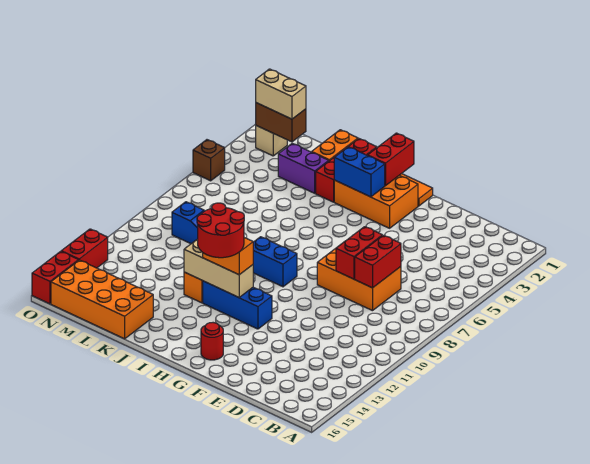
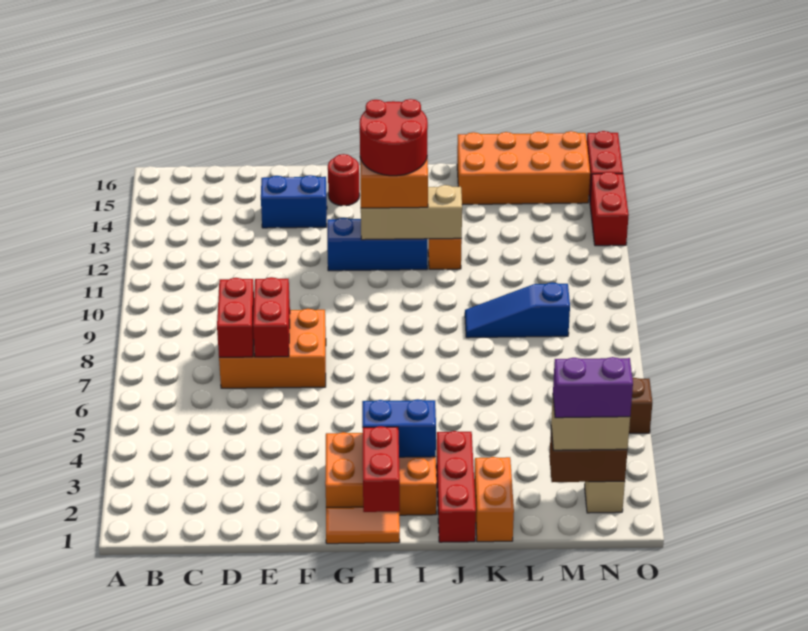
blue 1x2 brick [253,237,297,287] -> blue 1x2 brick moved to [261,175,327,228]
purple 1x2 brick [278,143,329,193] -> purple 1x2 brick moved to [553,357,633,418]

